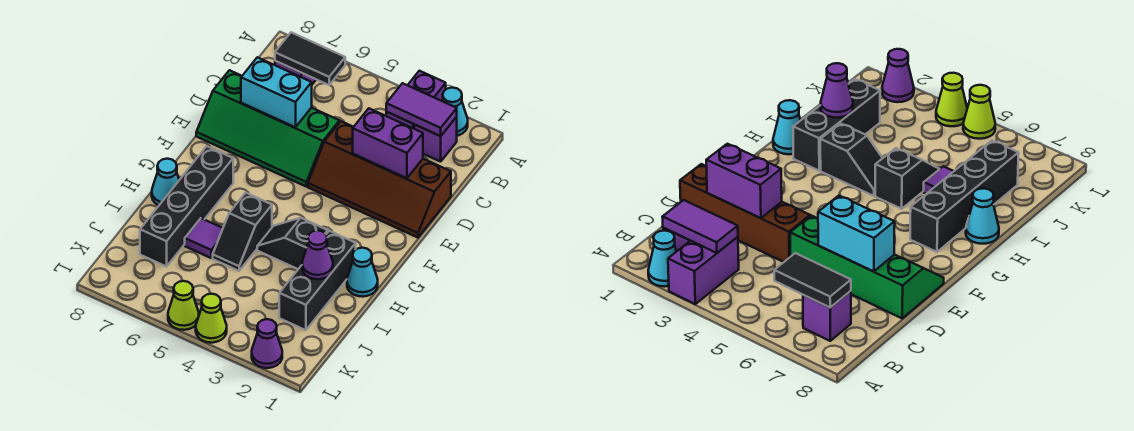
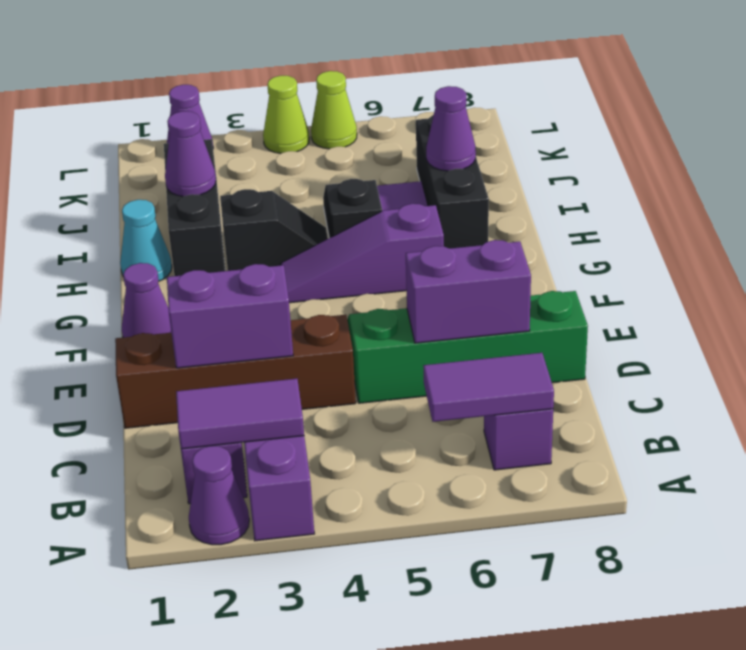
cyan 1x1 cone [443,88,468,136] -> purple 1x1 cone [189,446,249,545]
black 1x2 tile [275,32,345,85] -> purple 1x2 tile [423,353,554,422]
cyan 1x2 brick [241,57,312,127] -> purple 1x2 brick [406,240,531,343]
none -> purple 1x1 cone [122,263,171,338]
none -> purple 1x3 slope [281,204,444,303]
black 1x4 brick [140,146,233,267] -> black 1x3 brick [416,115,489,249]
cyan 1x1 cone [152,159,179,205] -> none
none -> purple 1x1 cone [426,86,476,171]

